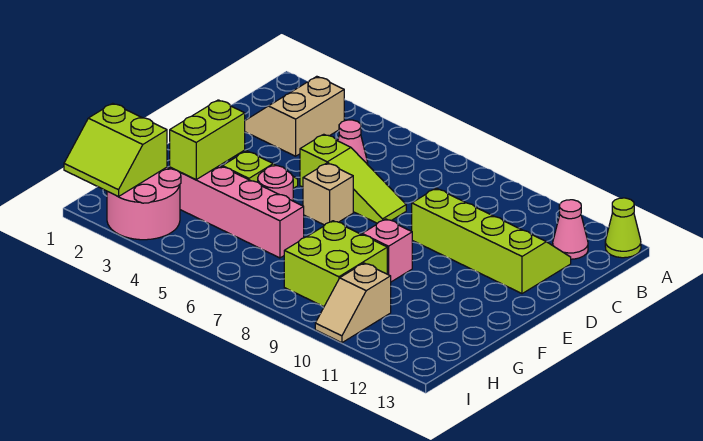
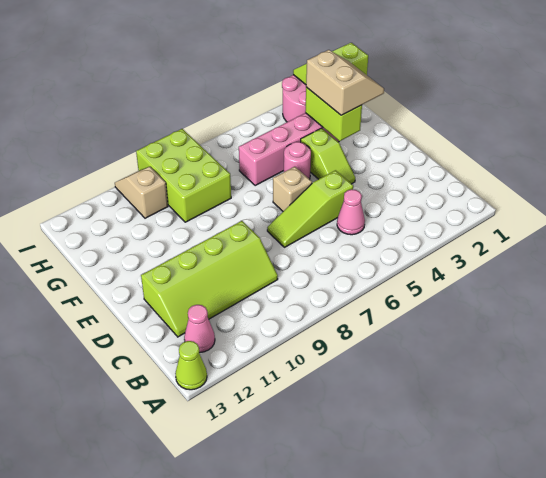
tan 2x2 slope [245,76,344,156] -> tan 2x2 slope moved to [306,50,384,115]
pink 1x1 brick [362,219,412,282] -> none
lime 2x2 brick [284,221,387,307] -> lime 2x3 brick [136,129,231,222]

